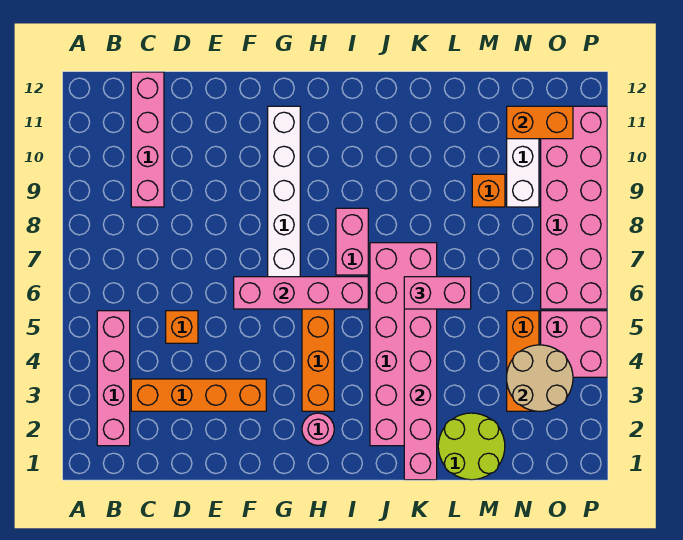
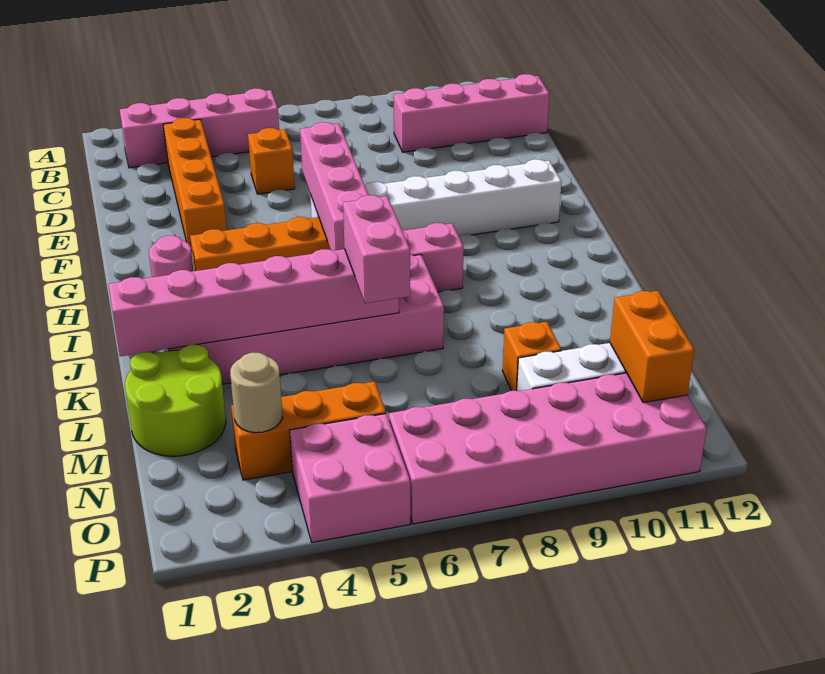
tan 2x2 round brick [507,345,573,411] -> tan 1x1 round brick [230,353,282,433]

